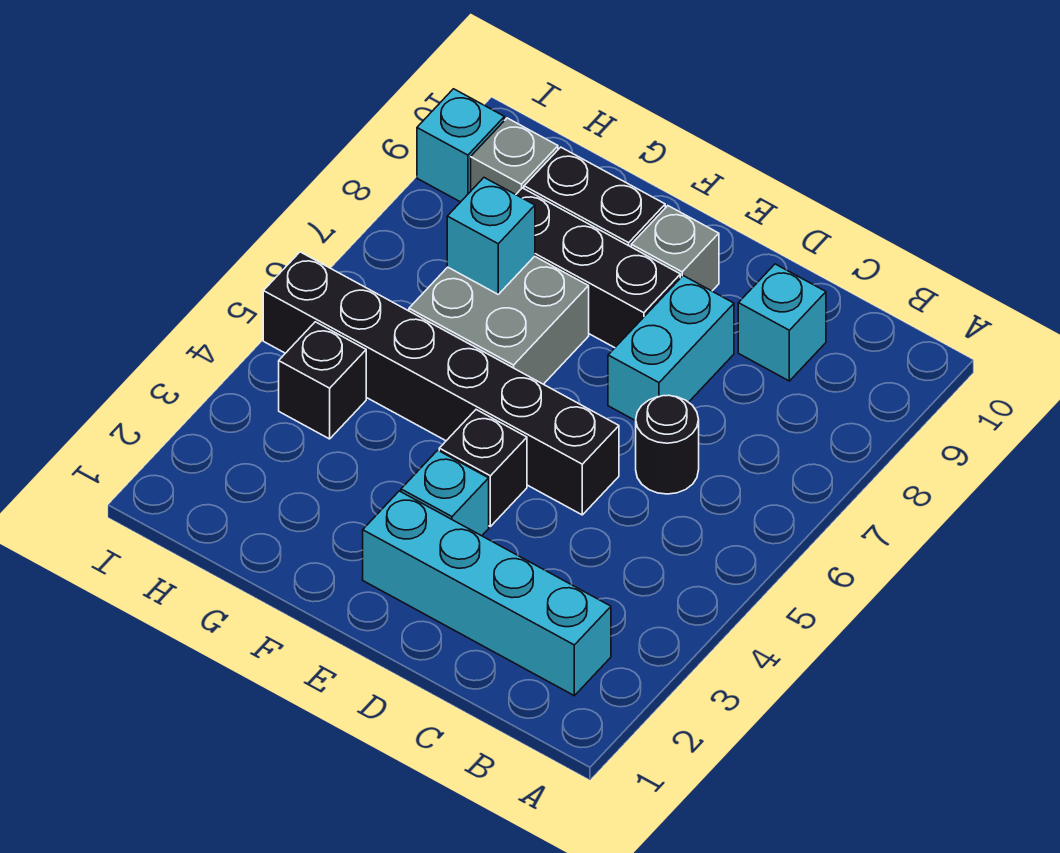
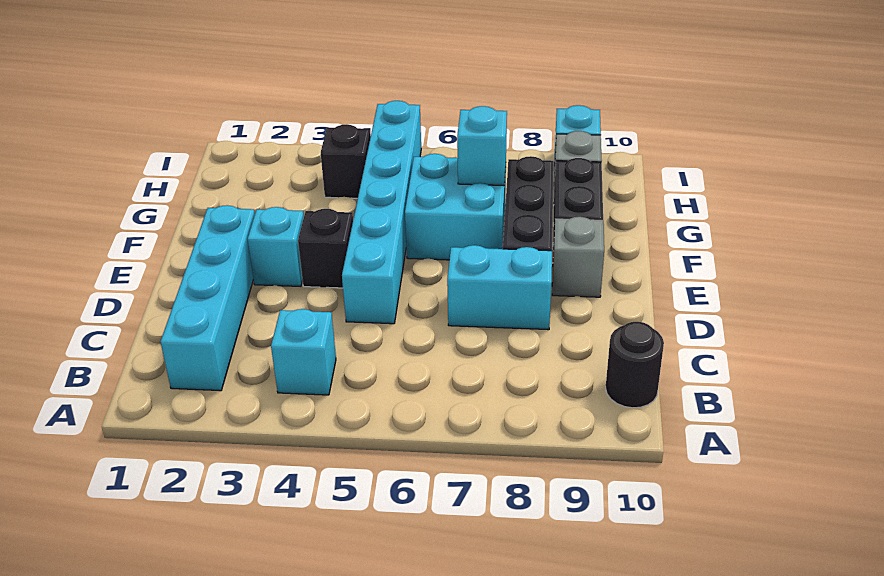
black 1x1 round brick [636,395,699,494] -> black 1x1 round brick moved to [606,322,664,408]
cyan 1x1 brick [738,264,826,381] -> cyan 1x1 brick moved to [271,309,336,395]
black 1x6 brick [263,252,619,515] -> cyan 1x6 brick [342,101,421,324]
grey 2x2 brick [409,256,589,384] -> cyan 2x2 brick [405,154,506,260]

